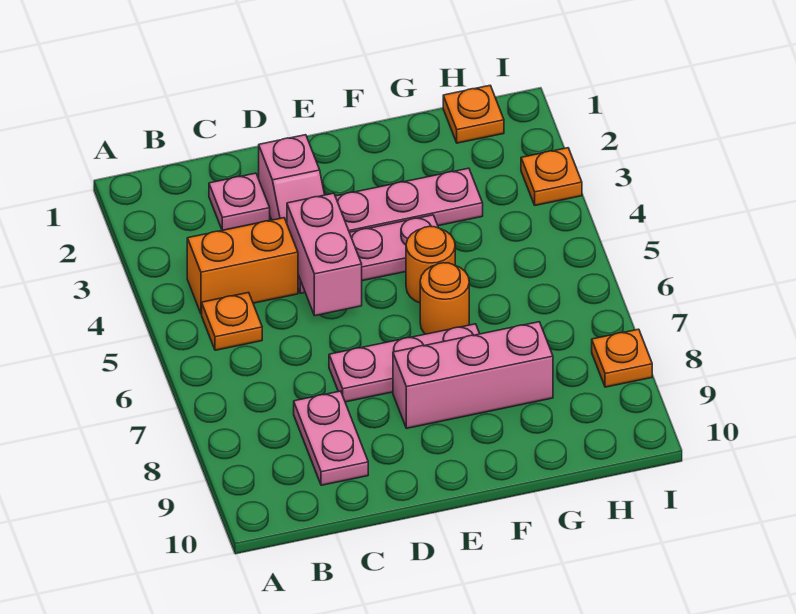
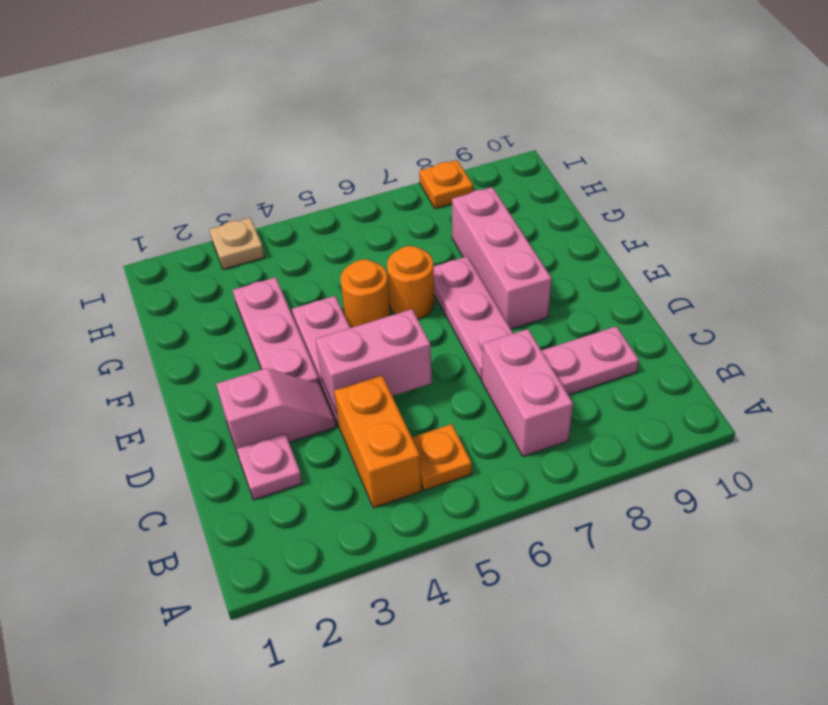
none -> pink 1x2 brick [482,329,573,456]
orange 1x1 plate [443,86,504,143] -> none
orange 1x1 plate [521,148,582,205] -> tan 1x1 plate [209,218,265,270]

